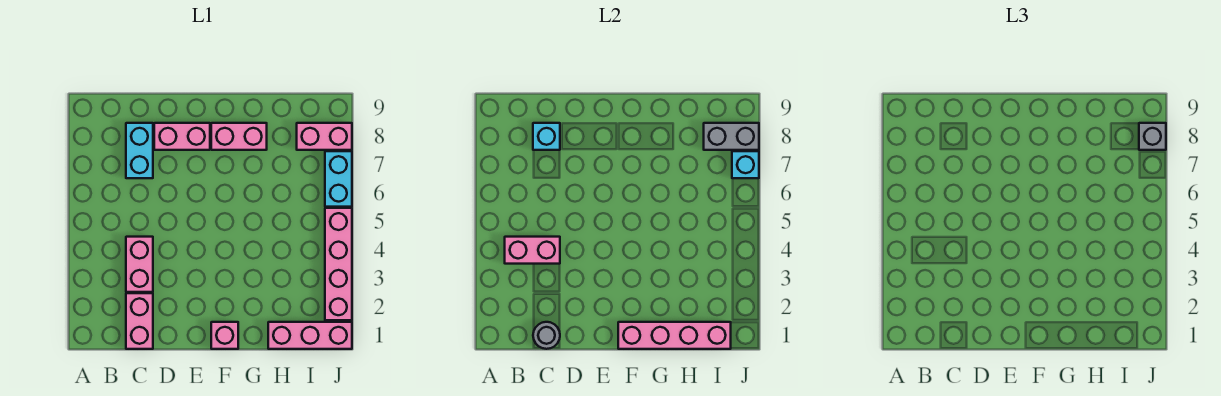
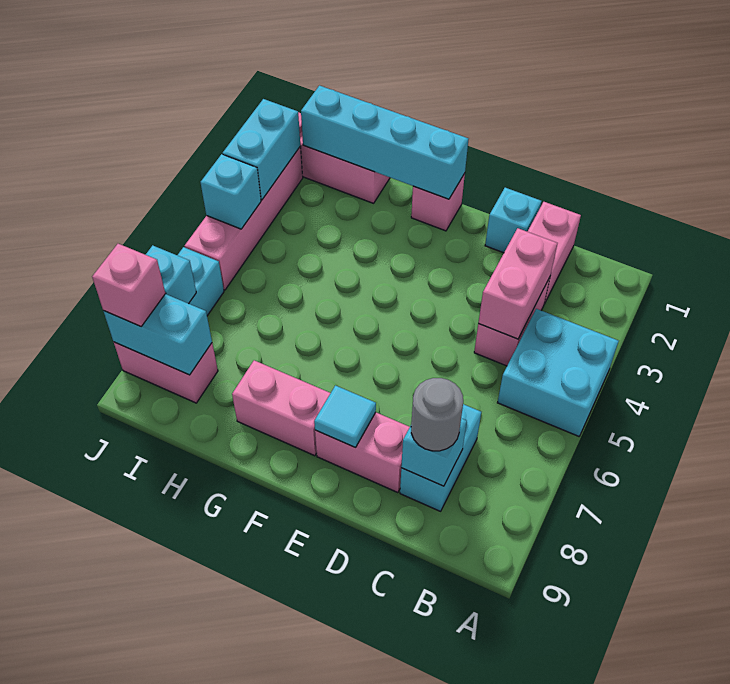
none -> cyan 2x2 brick [498,309,619,436]
pink 1x2 brick [505,237,560,264] -> pink 1x2 brick turned to [478,228,557,339]
grey 1x1 round brick [533,322,560,349] -> grey 1x1 round brick moved to [411,378,463,451]
none -> cyan 1x1 brick [485,188,541,253]
none -> cyan 1x1 tile [314,386,376,447]
pink 1x4 brick [618,322,731,349] -> cyan 1x4 brick [301,86,468,199]
grey 1x2 brick [704,123,759,150] -> cyan 1x2 brick [104,294,212,375]
none -> cyan 1x2 brick [223,99,300,200]
none -> cyan 1x1 brick [201,154,261,229]
grey 1x1 brick [1139,123,1166,150] -> pink 1x1 brick [92,244,165,326]

